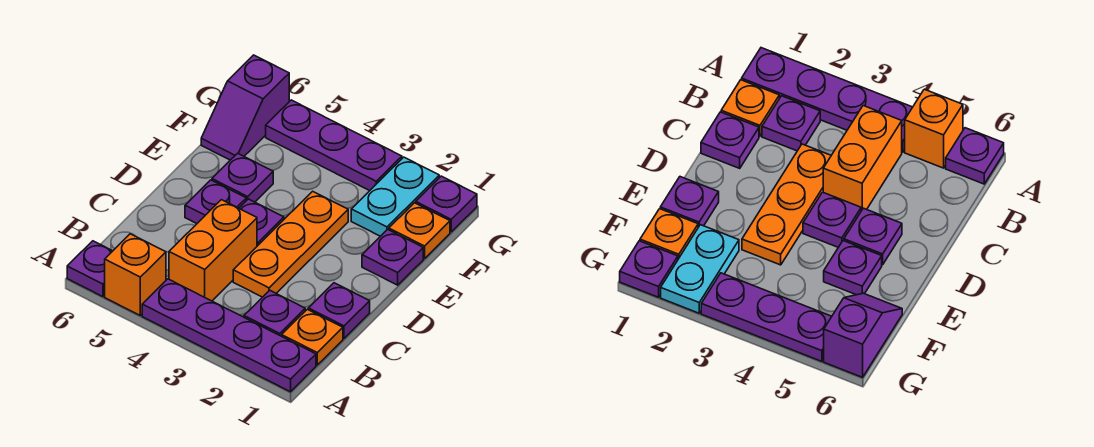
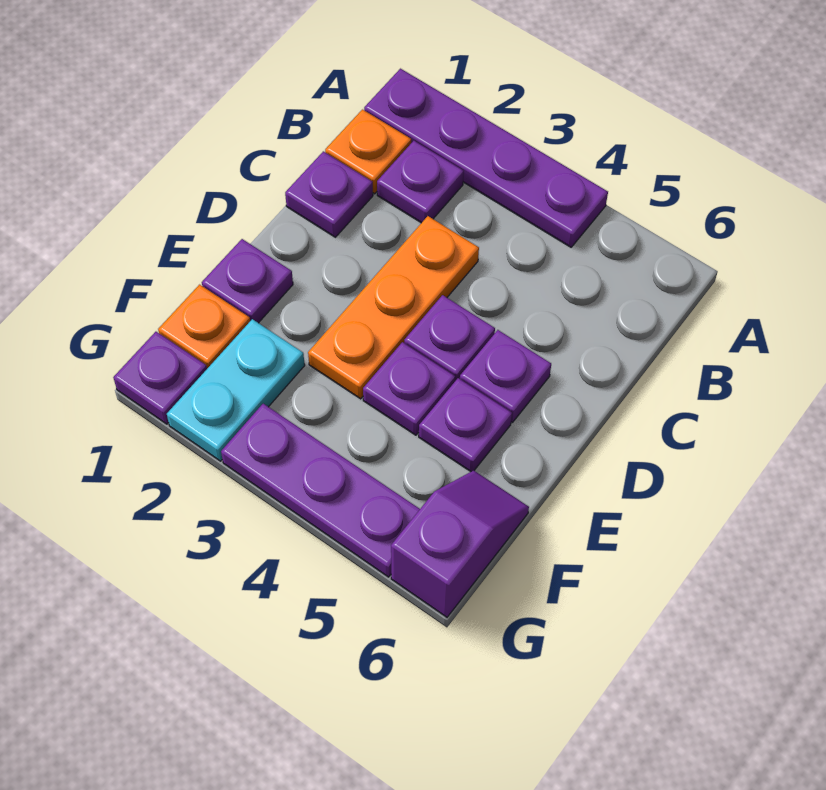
orange 1x1 brick [105,234,166,315] -> none
purple 1x1 plate [67,241,112,297] -> purple 1x1 plate moved to [363,342,455,435]
orange 1x2 brick [169,200,257,301] -> none

